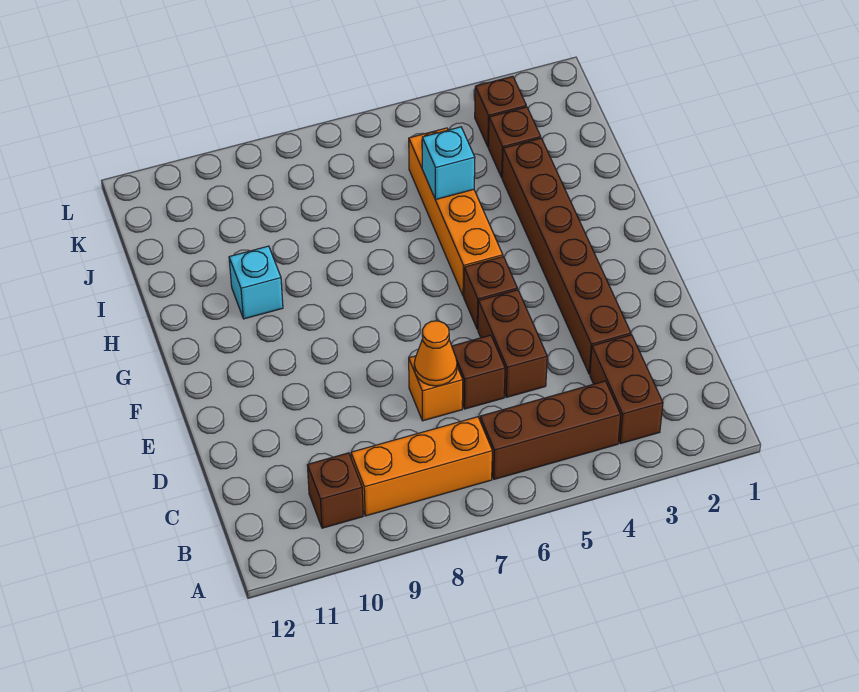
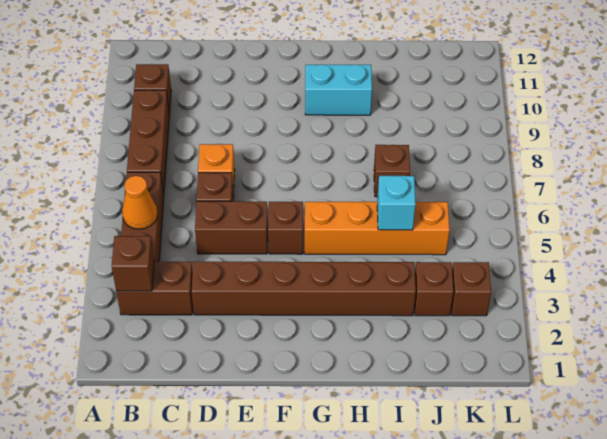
none -> brown 1x1 brick [112,236,154,291]
orange 1x3 brick [351,417,492,516] -> brown 1x3 brick [127,90,169,194]
orange 1x1 cone [414,321,457,386] -> orange 1x1 cone moved to [122,176,157,229]
cyan 1x1 brick [229,246,283,319] -> cyan 1x2 brick [305,65,372,115]
none -> brown 1x1 brick [374,145,410,197]

